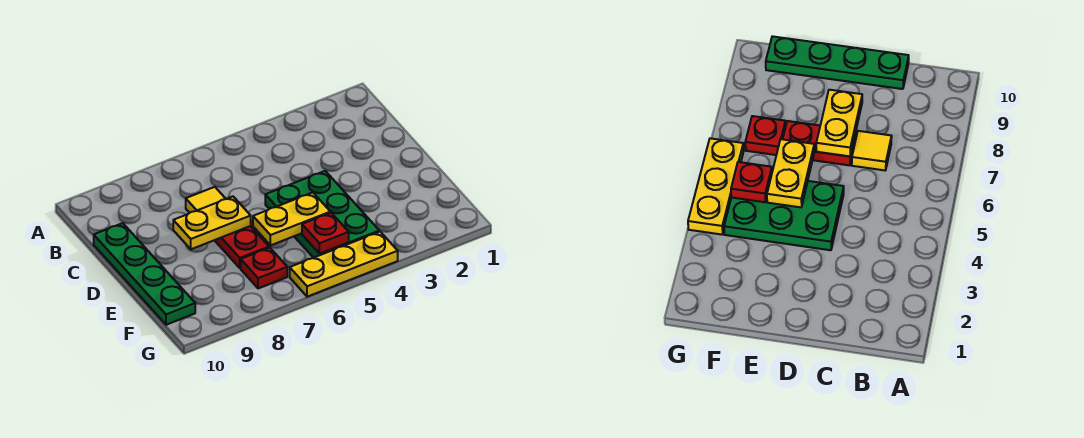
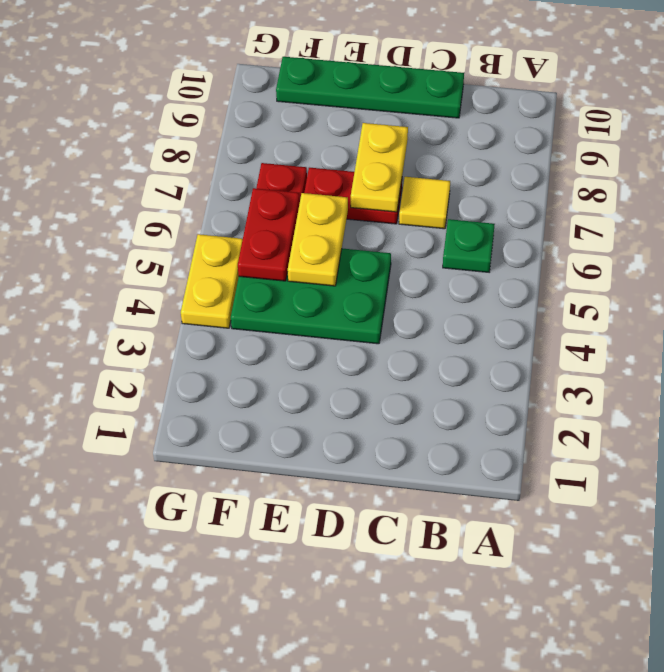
none -> green 1x1 plate [443,219,495,272]
red 1x1 plate [302,213,349,254] -> red 1x2 plate [238,188,300,281]
yellow 1x3 plate [290,232,398,297] -> yellow 1x2 plate [181,234,243,328]

